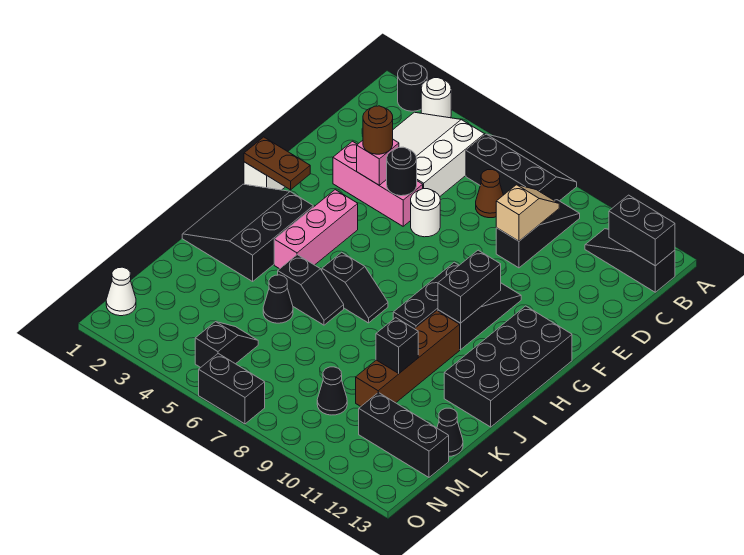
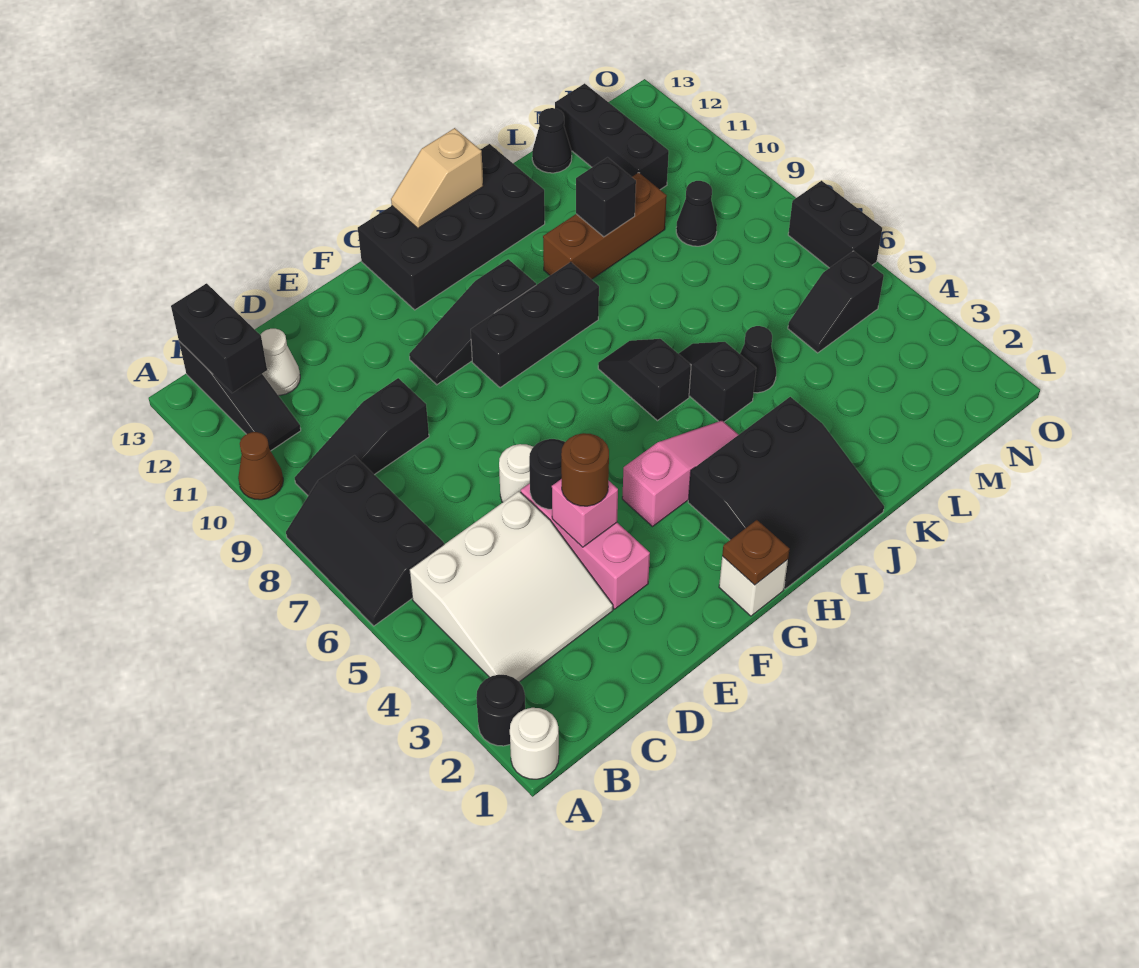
white 1x1 round brick [421,78,451,118] -> white 1x1 round brick moved to [510,708,559,779]
brown 1x1 cone [476,170,503,218] -> brown 1x1 cone moved to [238,432,283,500]
tan 1x2 slope [496,185,559,241] -> tan 1x2 slope moved to [391,128,483,228]
brown 1x2 plate [244,137,310,190] -> brown 1x1 plate [722,520,790,585]
pink 1x3 brick [274,190,358,269] -> pink 1x3 slope [622,421,738,527]
black 1x2 brick [438,250,501,323] -> none
brown 1x4 brick [356,311,460,406] -> brown 1x3 brick [543,173,667,280]
white 1x1 cone [106,267,136,316] -> white 1x1 cone moved to [261,329,300,395]

